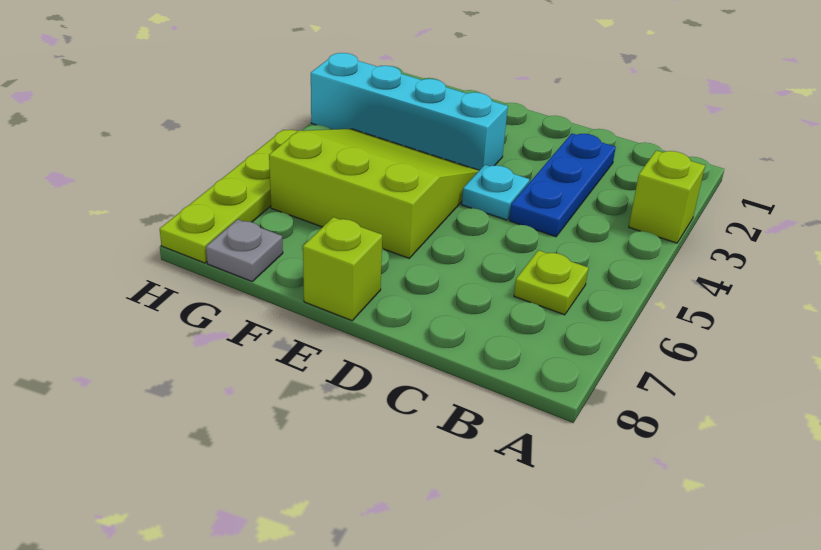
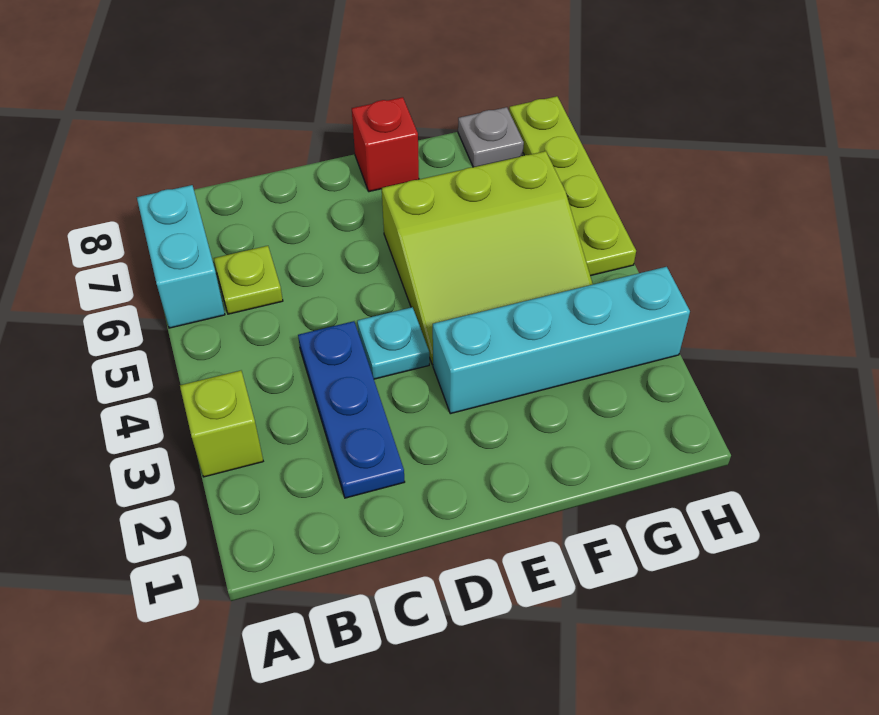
none -> cyan 1x2 brick [137,185,225,328]
lime 1x1 brick [303,217,382,321] -> red 1x1 brick [352,97,419,192]

